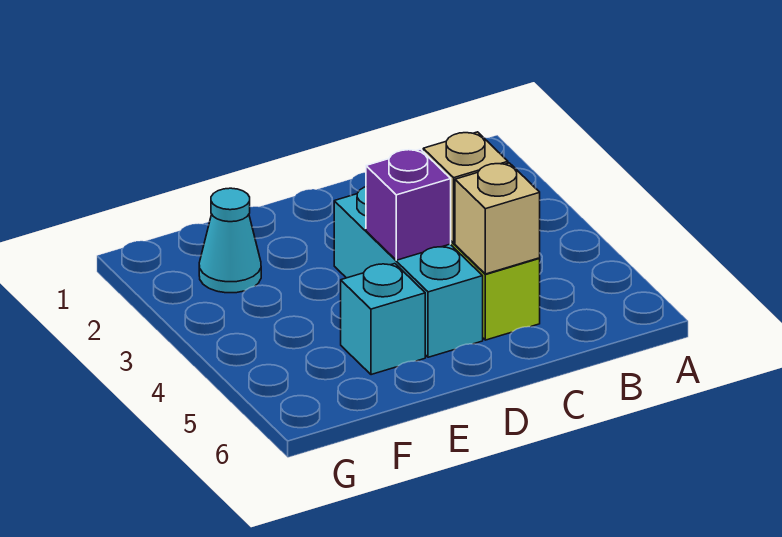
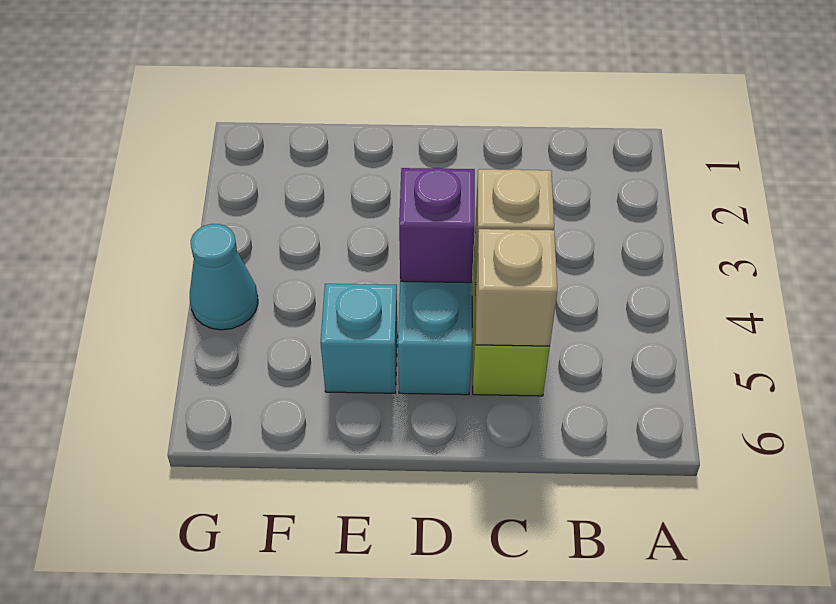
cyan 1x1 cone [199,188,261,293] -> cyan 1x1 cone moved to [190,224,258,330]

